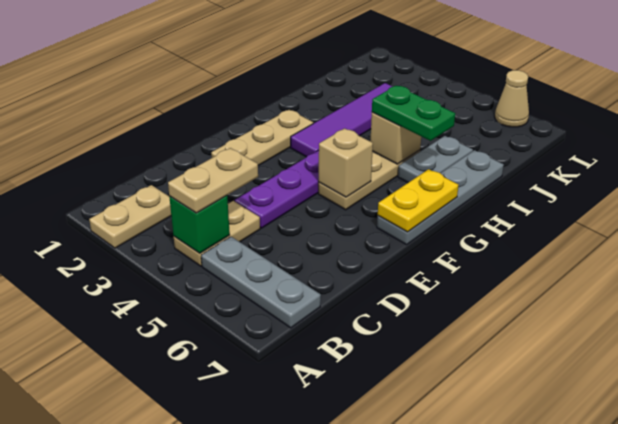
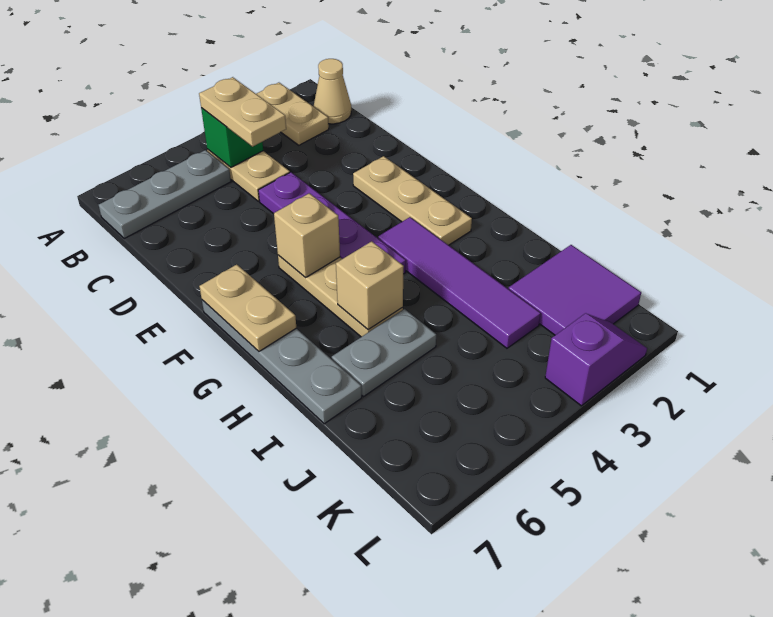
yellow 1x2 plate [378,169,458,232] -> tan 1x2 plate [199,264,296,351]
green 1x2 plate [372,86,455,141] -> none
grey 1x2 plate [398,136,473,183] -> grey 1x2 plate turned to [332,309,436,396]
none -> purple 2x2 tile [509,245,641,335]
none -> purple 1x2 slope [545,313,647,406]
tan 1x1 cone [495,70,529,127] -> tan 1x1 cone moved to [314,59,351,124]

